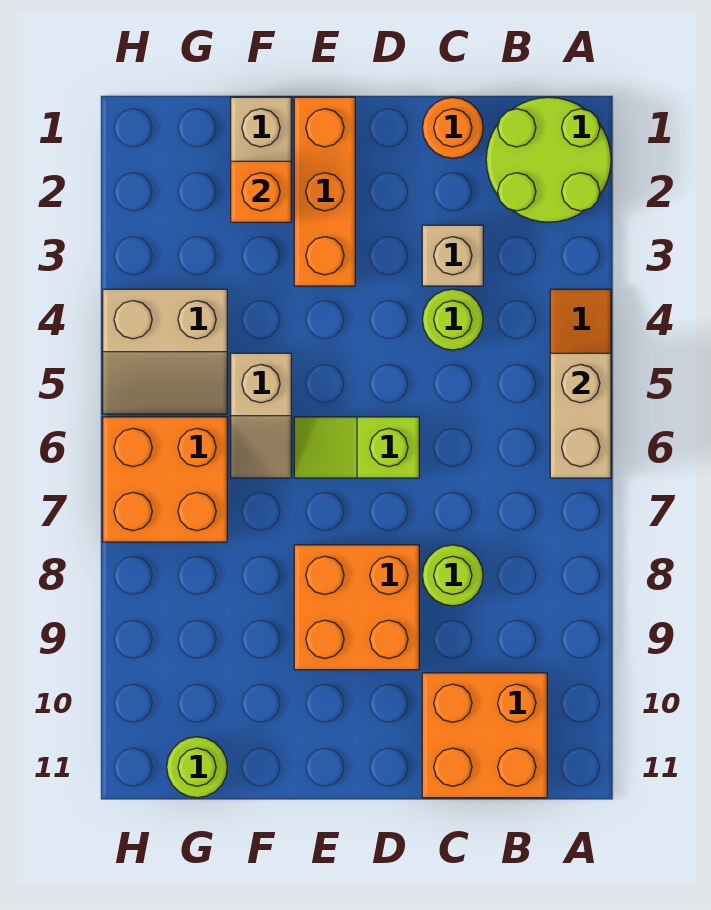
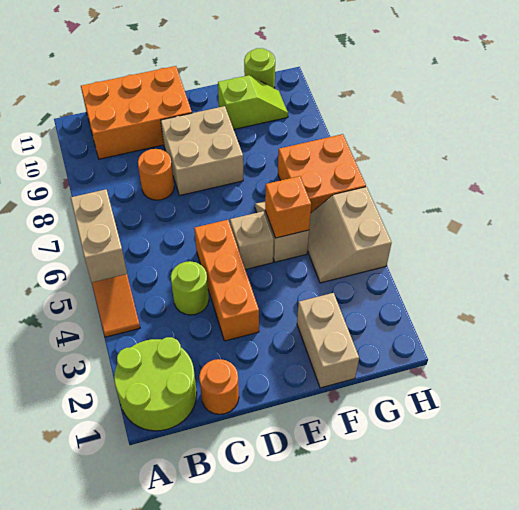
orange 2x2 brick [422,673,547,798] -> orange 2x3 brick [81,66,192,159]
tan 1x1 brick [422,225,483,286] -> tan 1x1 brick moved to [230,211,274,270]
lime 1x1 round brick [422,545,483,606] -> orange 1x1 round brick [138,149,174,200]
lime 1x2 slope [294,417,419,478] -> lime 1x2 slope moved to [218,75,288,129]
orange 2x2 brick [294,545,419,670] -> tan 2x2 brick [161,106,243,196]
orange 1x3 brick [294,97,355,286] -> orange 1x3 brick moved to [195,220,259,341]
orange 1x1 brick [231,161,291,222] -> orange 1x1 brick moved to [265,176,311,238]
tan 2x2 slope [103,289,227,414] -> tan 2x2 slope turned to [307,187,392,283]

